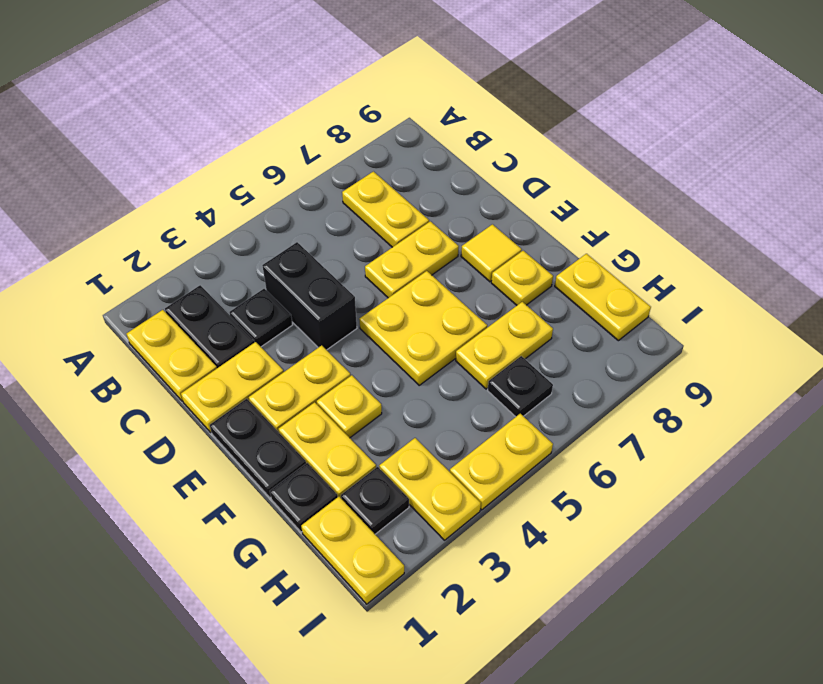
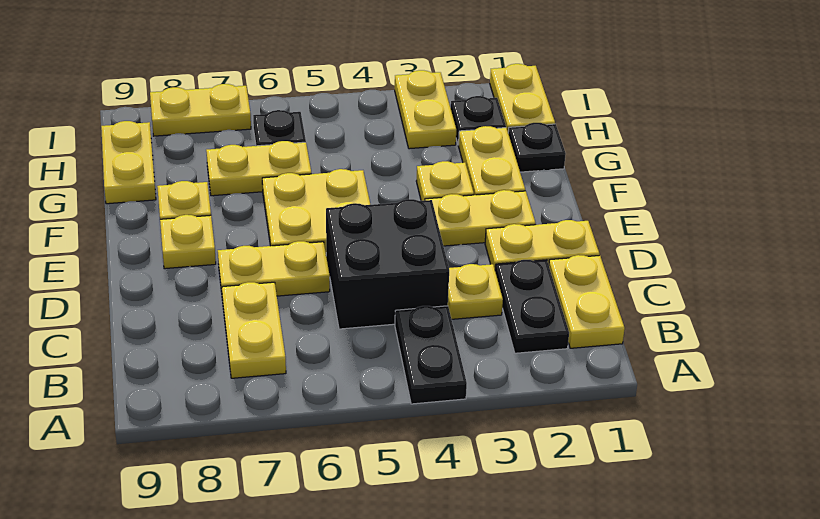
black 1x1 plate [229,289,292,347] -> yellow 1x1 plate [448,264,503,319]
black 1x2 brick [262,242,357,350] -> black 2x2 brick [326,199,449,329]
black 1x2 plate [210,399,306,498] -> black 1x2 plate moved to [395,306,467,404]
yellow 1x1 tile [461,224,522,282] -> yellow 1x1 plate [160,215,216,269]
yellow 1x2 plate [450,414,553,510] -> yellow 1x2 plate moved to [150,84,251,136]

